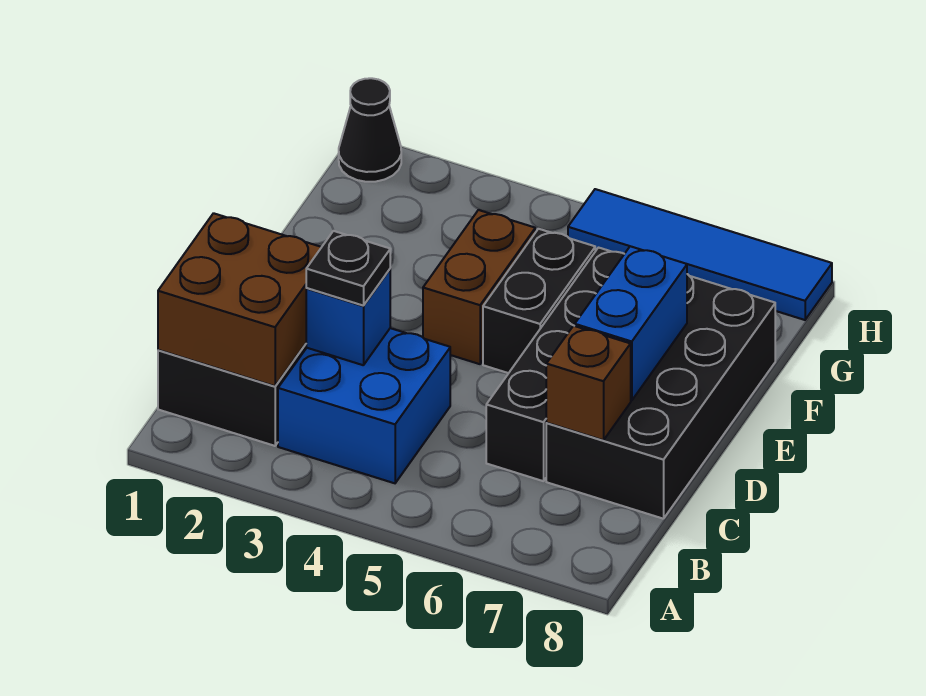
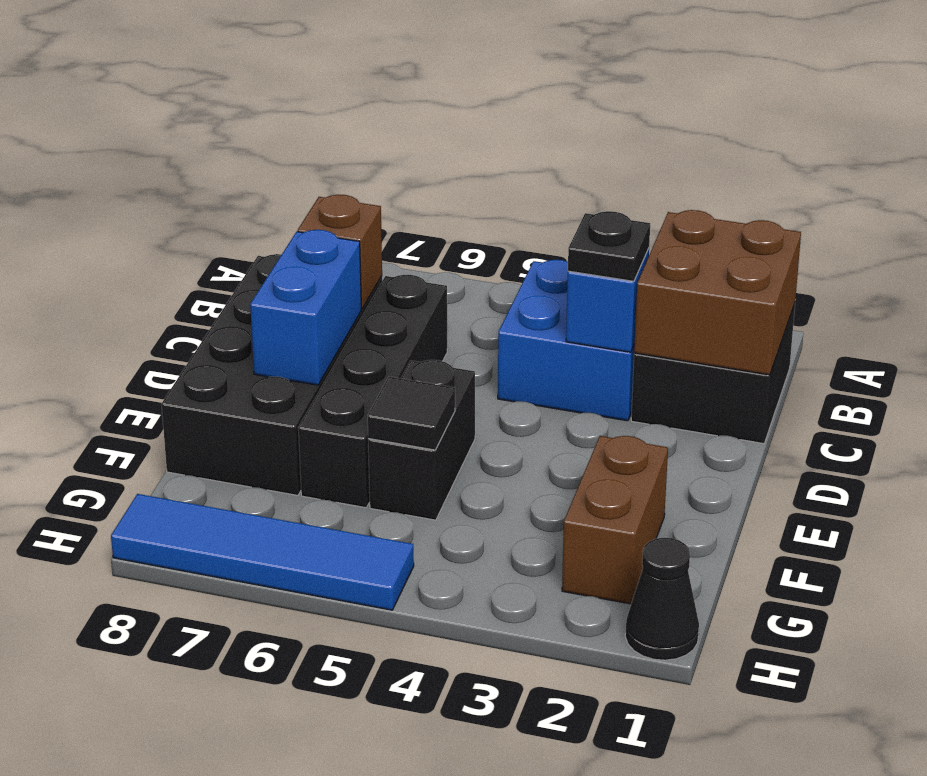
brown 1x2 brick [423,210,535,364] -> brown 1x2 brick moved to [562,436,668,604]
none -> black 1x1 tile [368,377,455,450]

